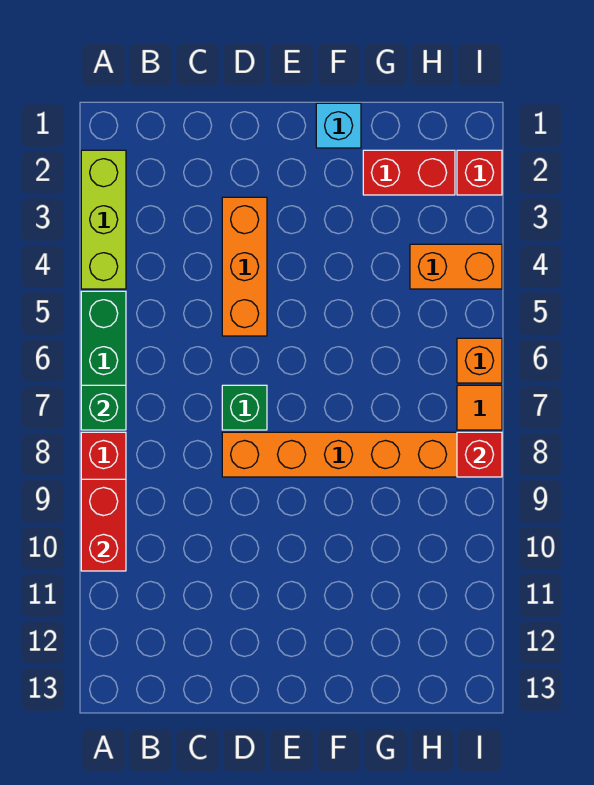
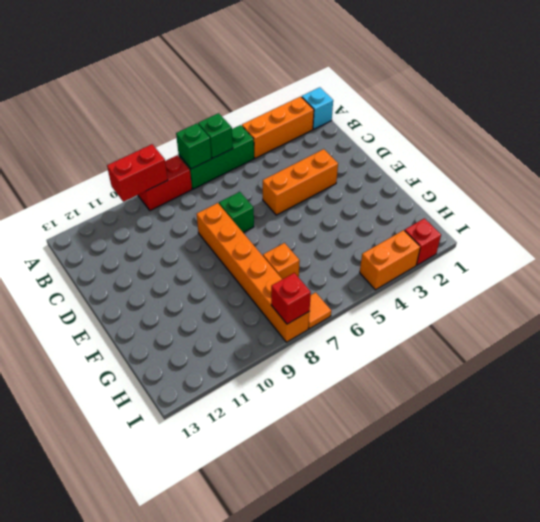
lime 1x3 brick [81,150,126,289] -> orange 1x3 brick [242,97,314,158]
none -> green 1x1 brick [198,113,233,158]
cyan 1x1 brick [316,103,361,148] -> cyan 1x1 brick moved to [302,87,333,129]
red 1x2 brick [363,150,455,195] -> none
orange 1x2 brick [410,244,502,289] -> orange 1x2 brick turned to [360,230,420,290]
orange 1x1 brick [457,338,502,383] -> orange 1x1 brick moved to [263,243,300,279]

